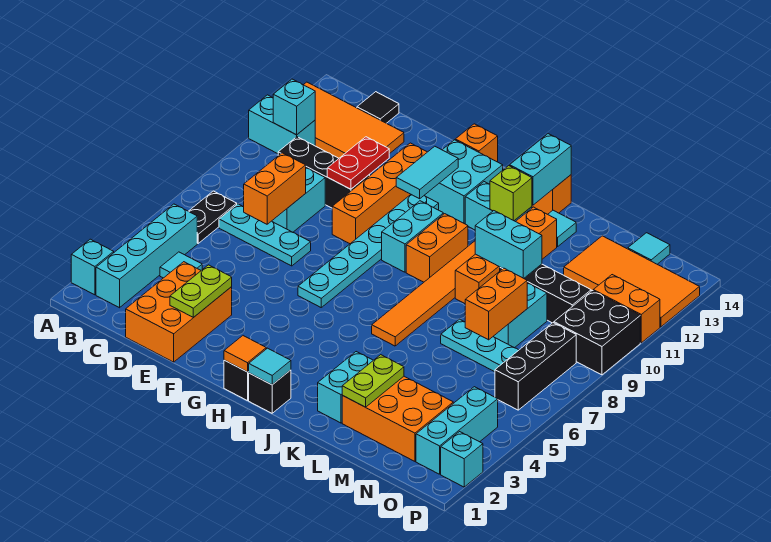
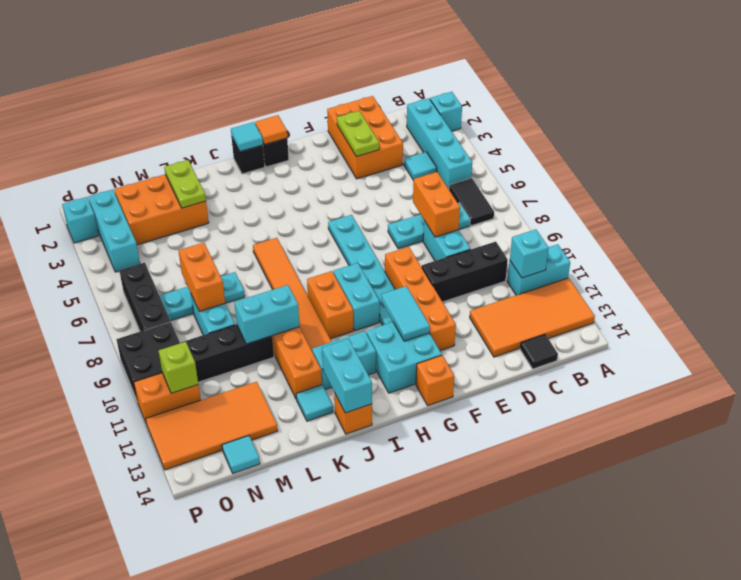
black 1x2 plate [189,191,237,243] -> black 1x2 tile [449,178,494,226]
red 1x2 plate [327,137,389,189] -> none
lime 1x1 brick [490,166,532,221] -> lime 1x1 brick moved to [159,342,198,393]
cyan 1x2 brick [318,352,373,423] -> none

